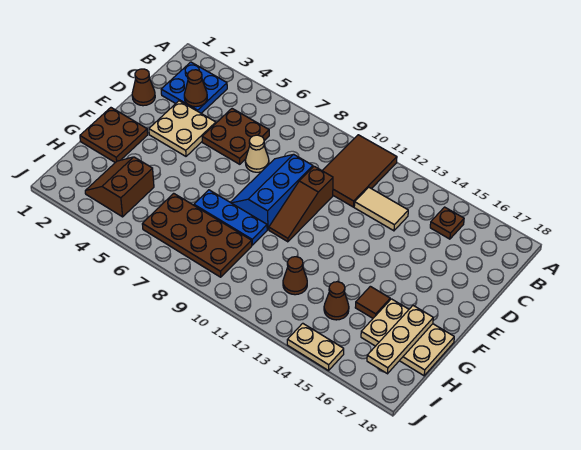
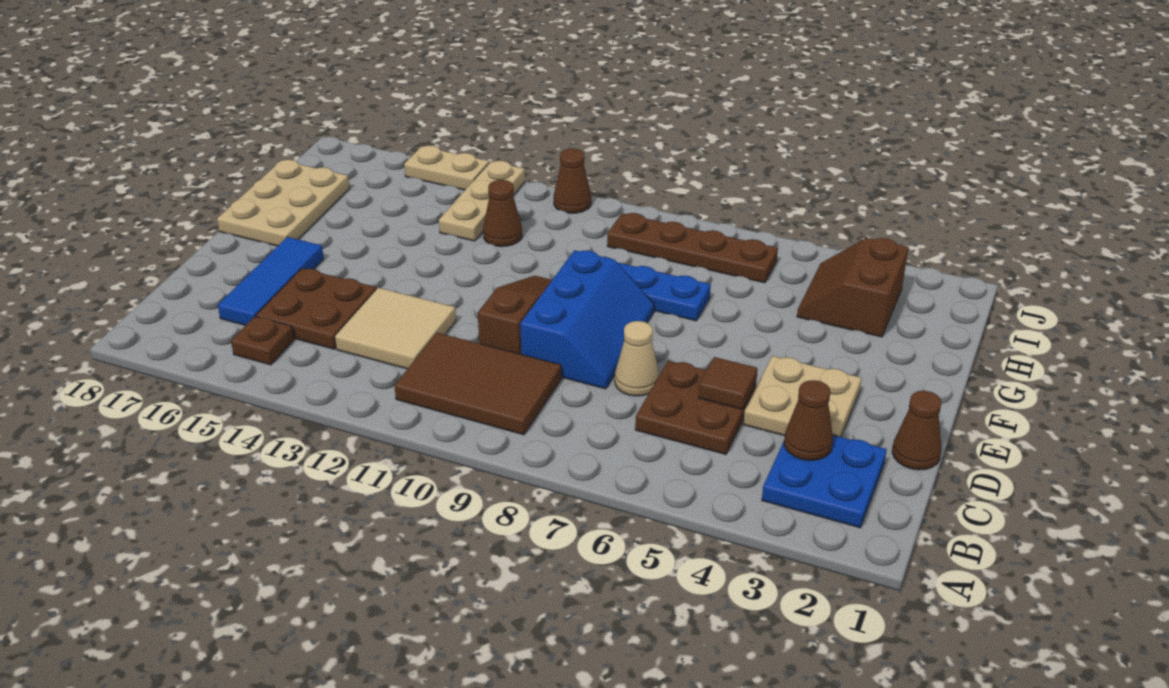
brown 2x3 tile [322,135,397,207] -> brown 2x3 tile turned to [395,333,562,435]
tan 1x2 tile [354,187,408,231] -> tan 2x2 tile [335,288,456,369]
none -> blue 1x3 tile [218,237,324,326]
brown 2x2 plate [80,108,148,162] -> brown 2x2 plate moved to [256,268,376,349]
brown 1x1 tile [355,286,390,318] -> brown 1x1 tile moved to [698,357,757,409]
tan 2x3 plate [361,299,454,376] -> tan 2x3 plate turned to [217,160,350,246]
tan 1x3 plate [367,306,433,374] -> tan 1x3 plate moved to [439,161,525,241]
brown 2x2 slope [85,157,154,217] -> brown 2x2 slope turned to [797,238,909,337]
brown 2x4 plate [142,193,252,277] -> brown 1x4 plate [607,213,778,283]
brown 1x1 cone [324,282,349,320] -> brown 1x1 cone moved to [554,149,591,213]

